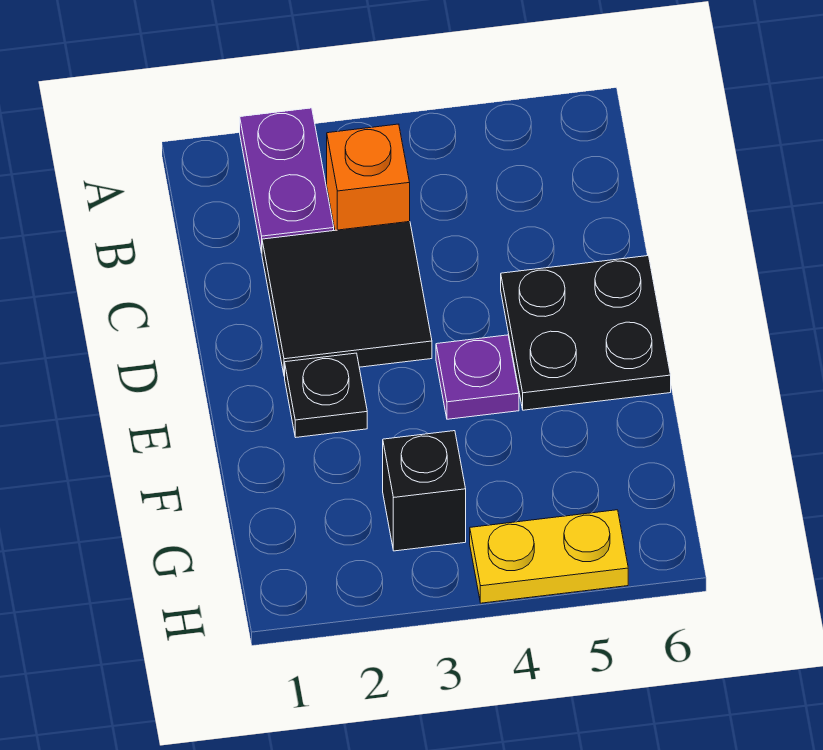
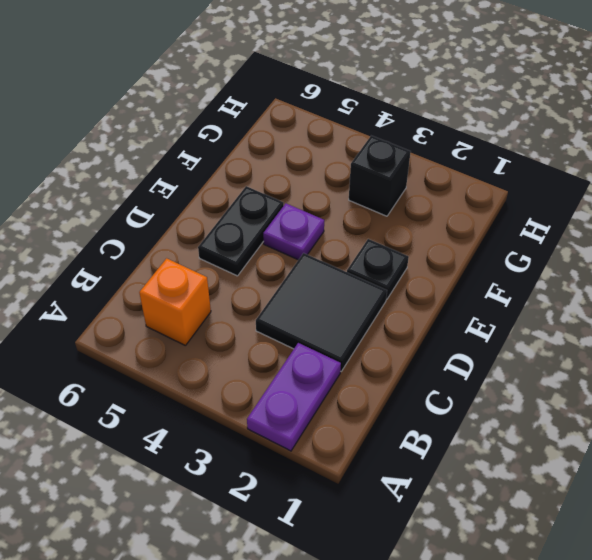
orange 1x1 brick [327,124,410,230] -> orange 1x1 brick moved to [139,258,211,345]
black 2x2 plate [501,256,671,410] -> black 1x2 plate [198,186,284,276]
yellow 1x2 plate [470,510,628,603] -> none

